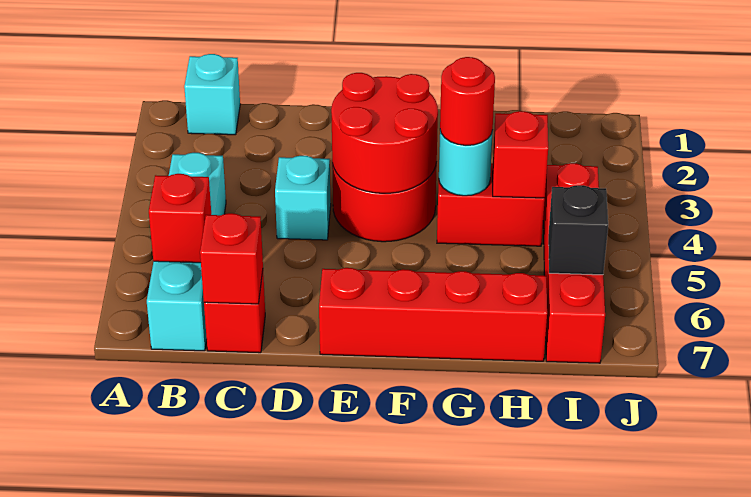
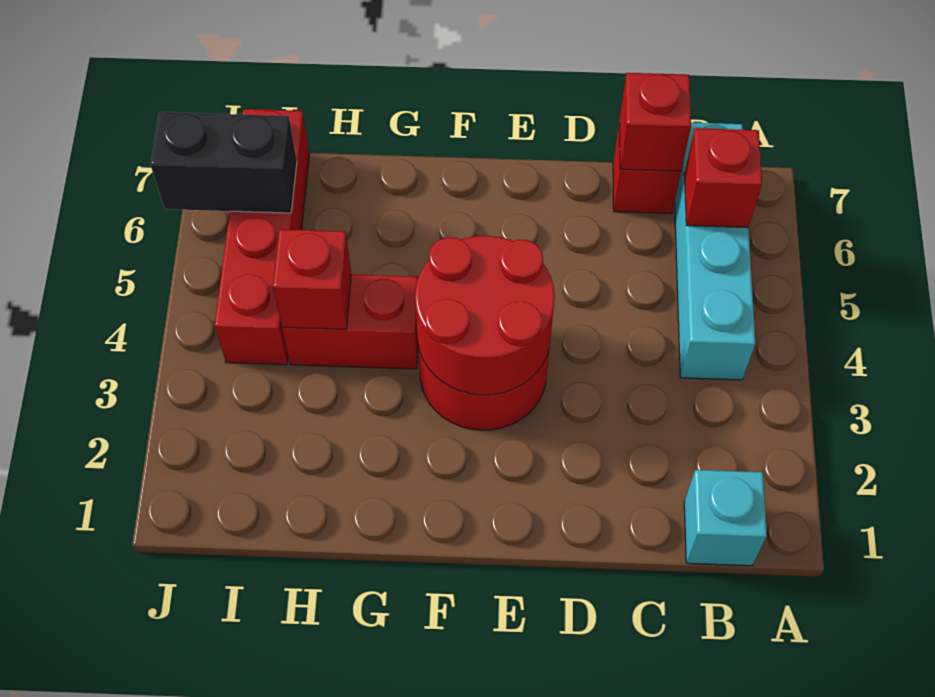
cyan 1x1 brick [275,156,331,240] -> none
red 1x4 brick [319,268,547,361] -> none
cyan 1x1 round brick [439,131,492,196] -> none
red 1x1 round brick [440,57,495,145] -> none
black 1x1 brick [548,185,608,275] -> black 1x2 brick [150,112,297,213]

